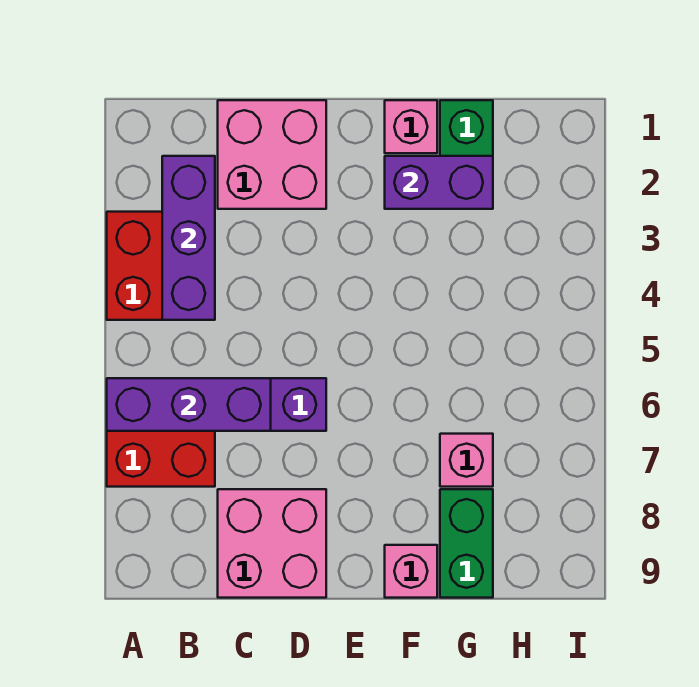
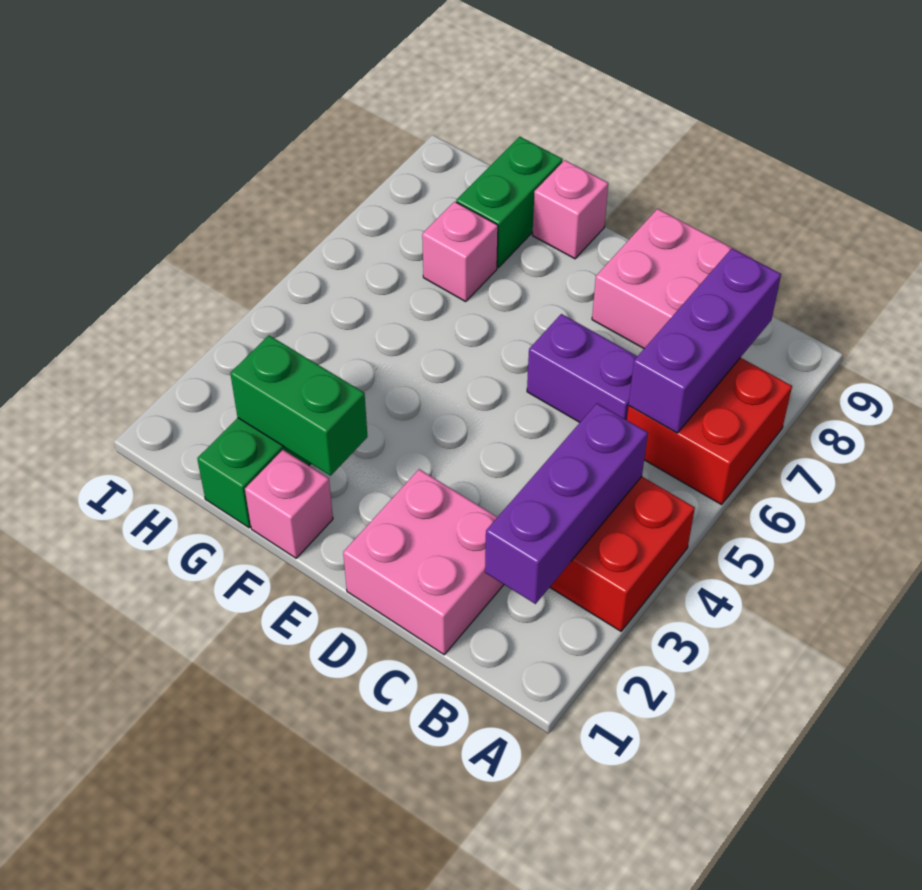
purple 1x3 brick [107,378,271,431] -> purple 1x3 brick turned to [629,248,781,433]
purple 1x2 brick [385,156,493,209] -> green 1x2 brick [230,336,368,476]

